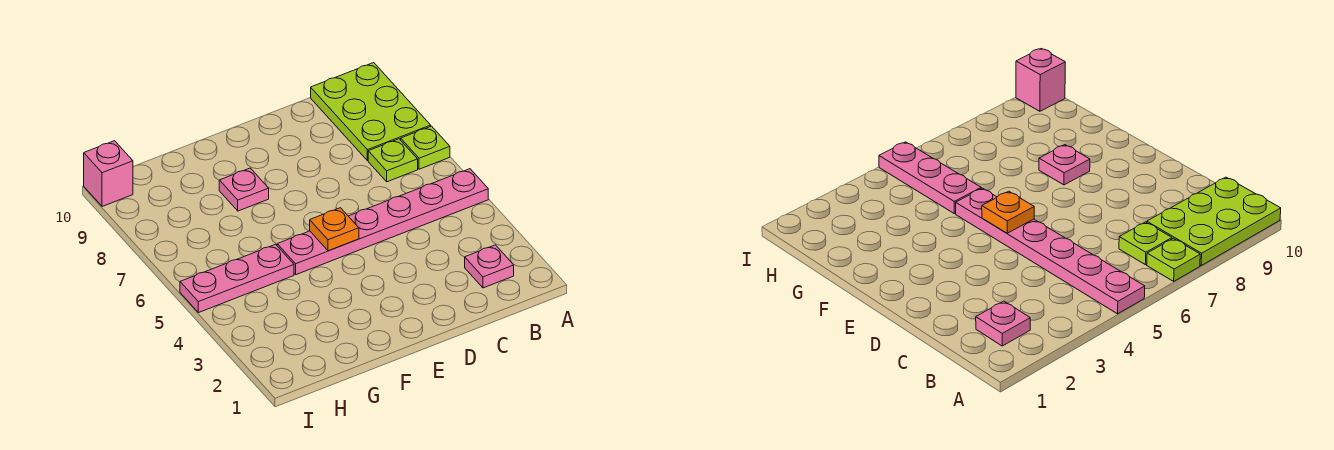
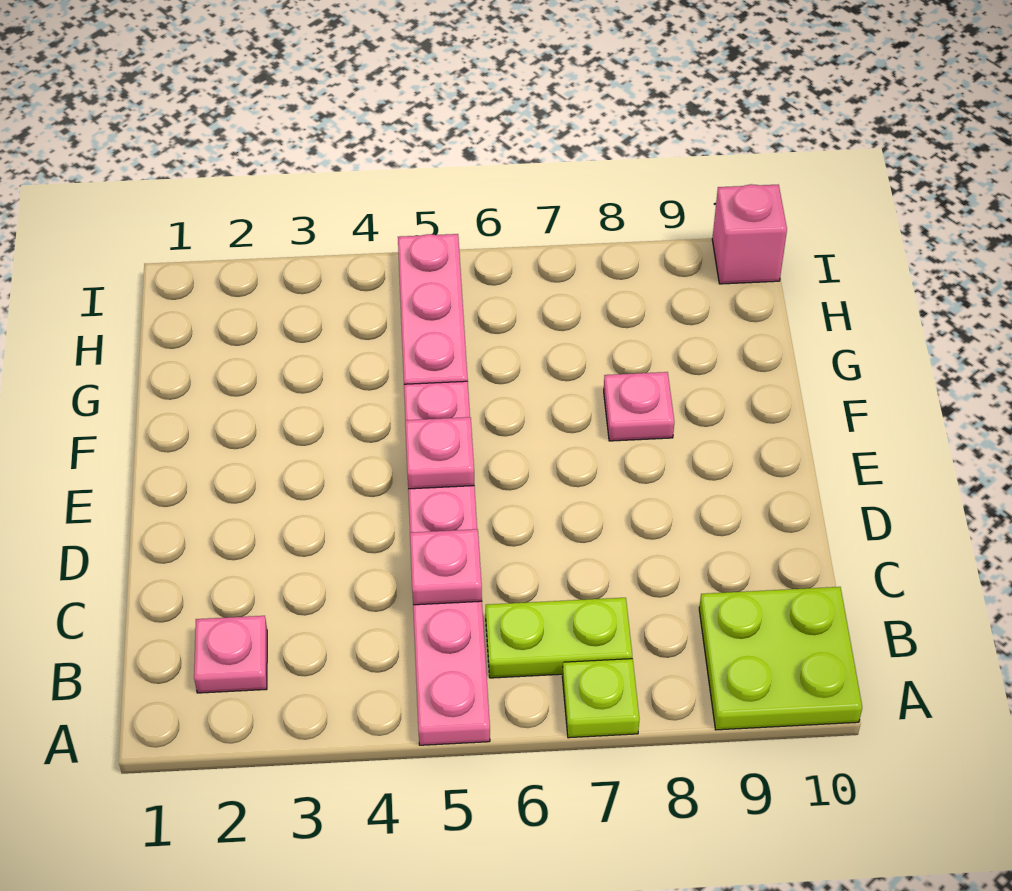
lime 2x3 plate [311,63,431,161] -> lime 2x2 plate [699,587,862,730]
lime 1x1 plate [368,139,418,182] -> lime 1x2 plate [486,598,632,678]
none -> pink 1x1 plate [410,529,482,605]
orange 1x1 plate [310,208,359,251] -> pink 1x1 plate [405,417,474,489]

